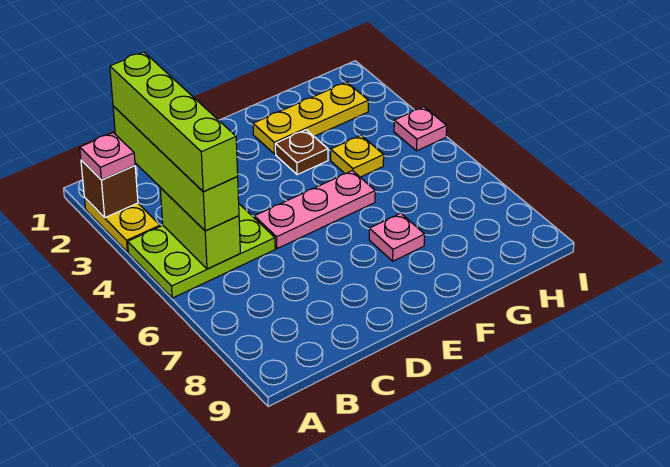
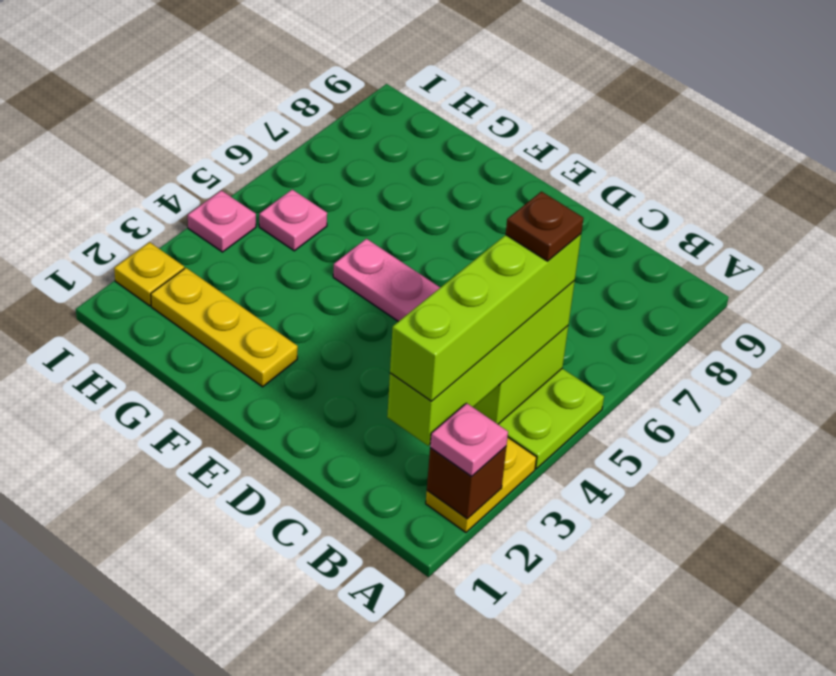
brown 1x1 plate [275,130,328,175] -> brown 1x1 plate moved to [506,192,583,261]
pink 1x1 plate [369,213,425,261] -> pink 1x1 plate moved to [259,190,327,251]
yellow 1x1 plate [331,135,384,177] -> yellow 1x1 plate moved to [114,242,184,306]

